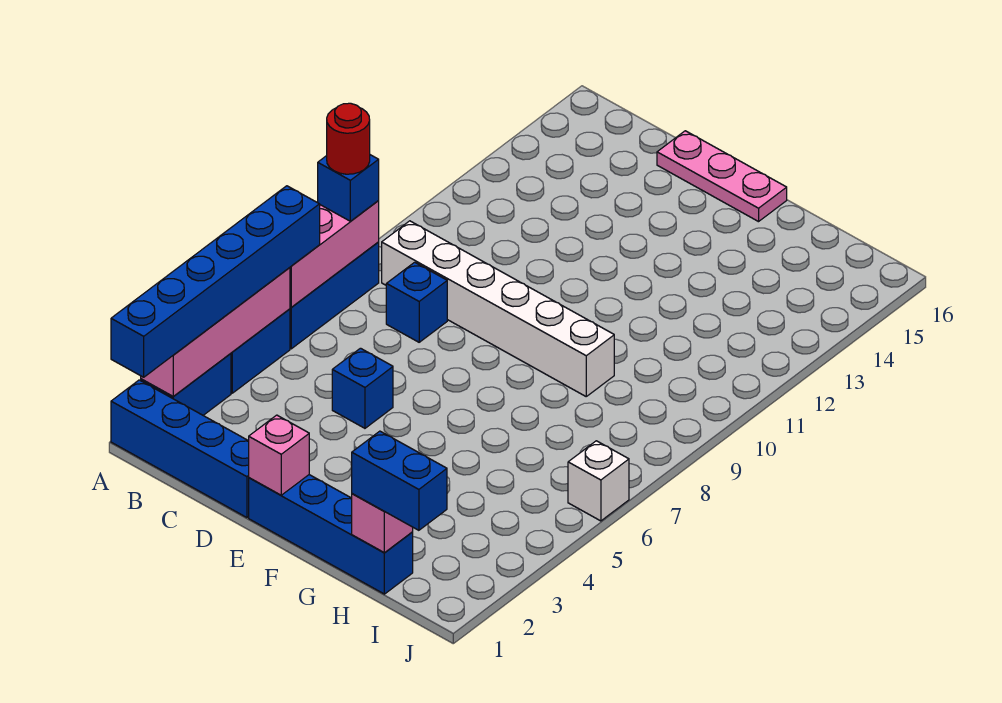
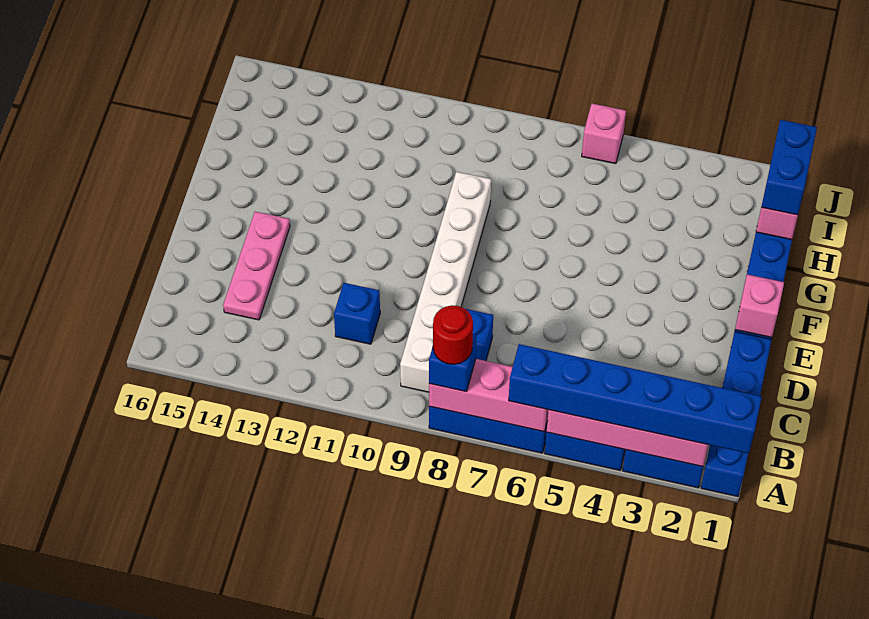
blue 1x1 brick [332,348,393,428] -> blue 1x1 brick moved to [334,283,380,344]
pink 1x3 plate [657,131,787,222] -> pink 1x3 plate moved to [223,212,290,320]
white 1x1 brick [568,441,629,521] -> pink 1x1 brick [582,104,626,164]

